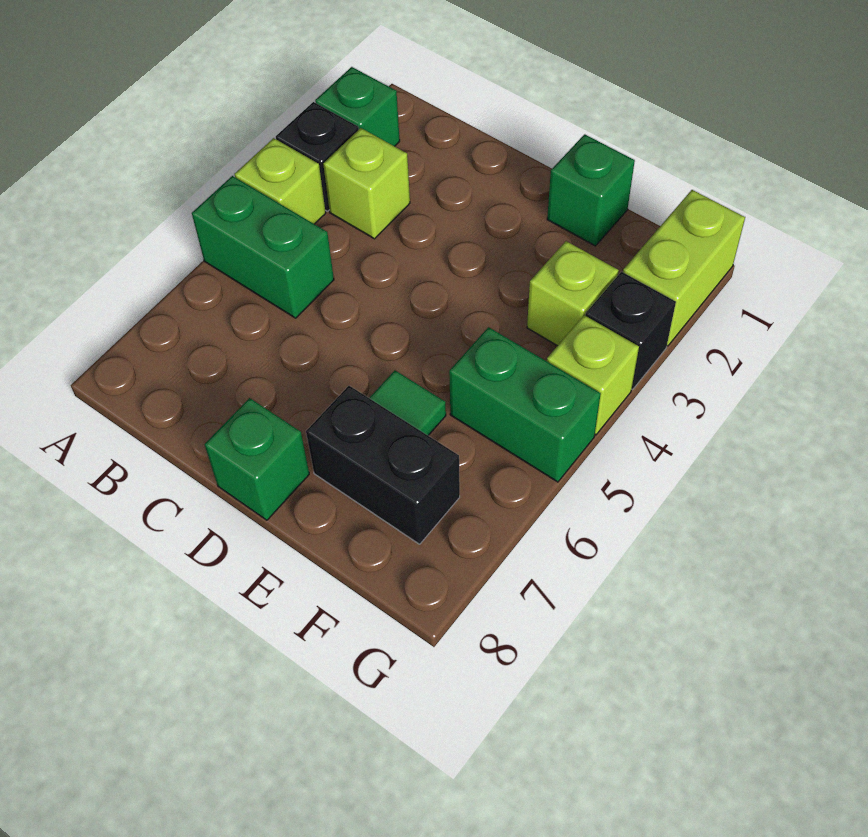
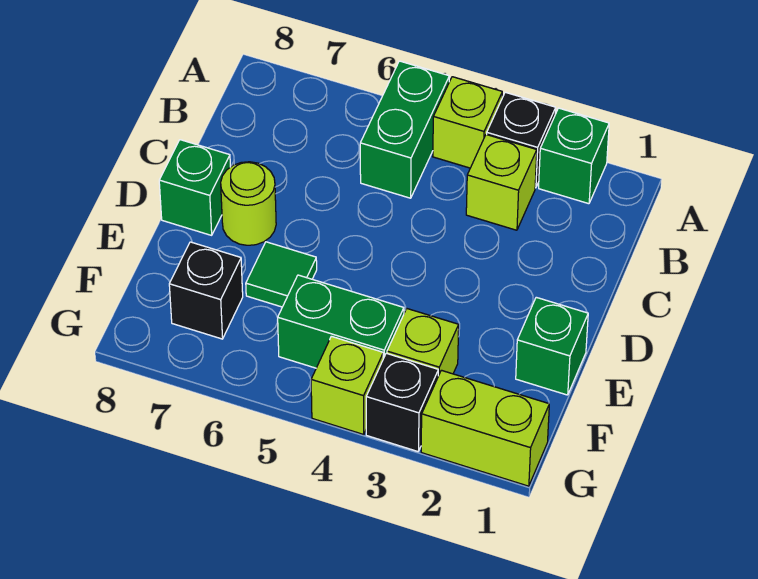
none -> lime 1x1 round brick [221,162,276,245]
black 1x2 brick [306,386,460,544] -> black 1x1 brick [169,242,243,339]
green 1x2 brick [449,327,601,482] -> green 1x2 brick turned to [278,275,404,368]

